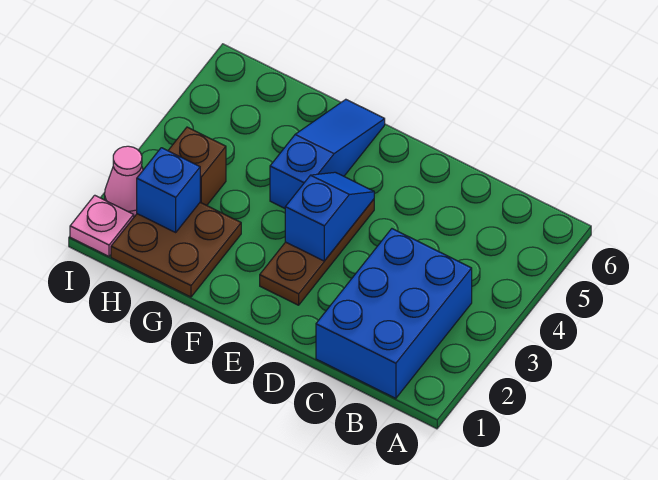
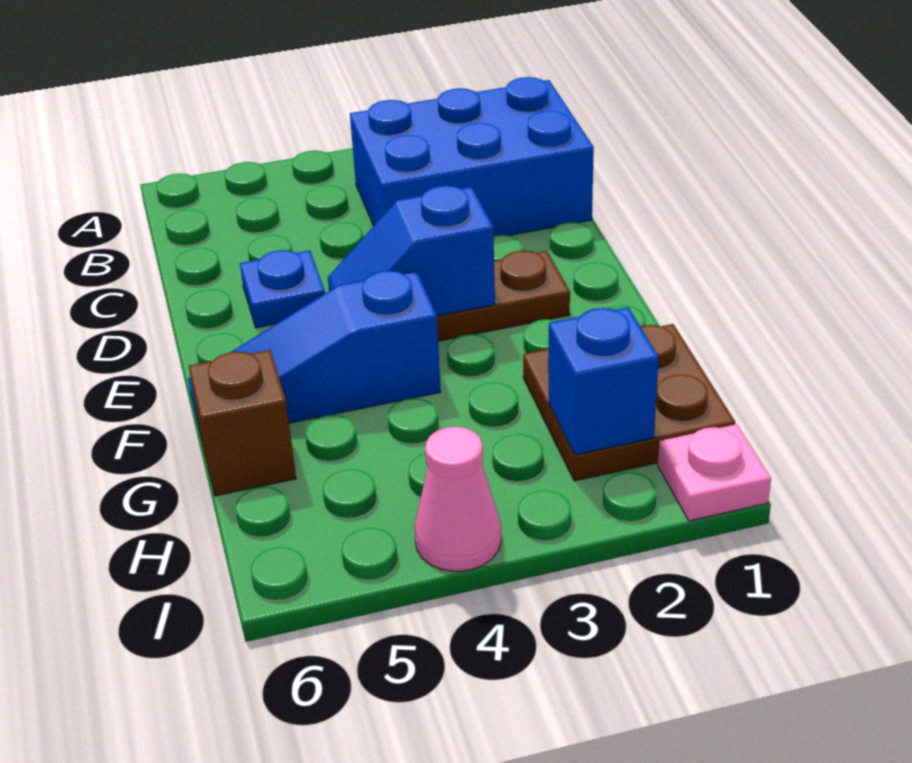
none -> blue 1x1 plate [240,250,325,328]
brown 1x1 brick [168,127,226,205] -> brown 1x1 brick moved to [189,350,296,496]
pink 1x1 cone [105,146,143,217] -> pink 1x1 cone moved to [414,427,501,572]

